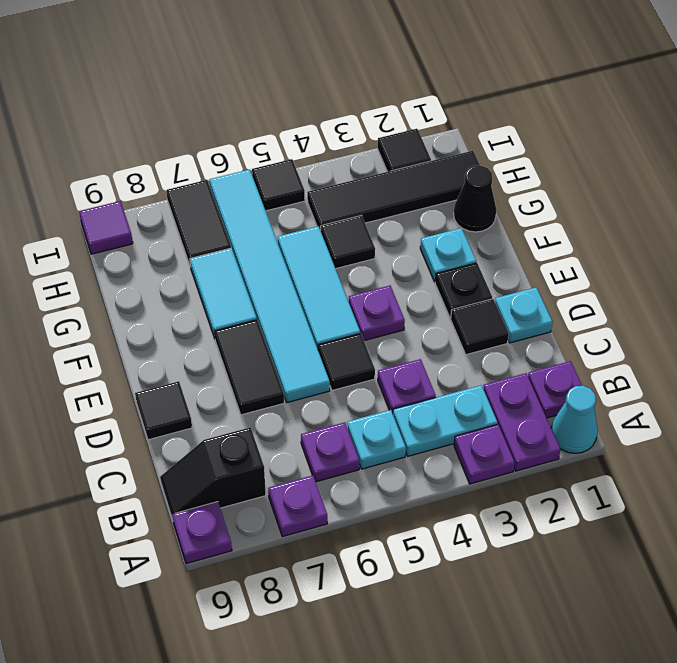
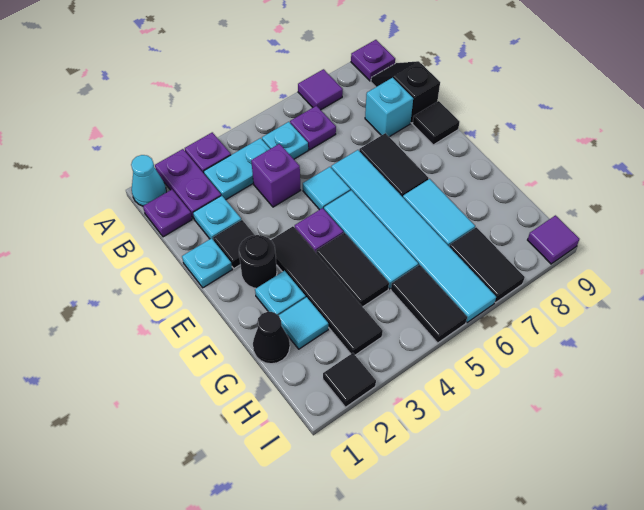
purple 1x1 plate [268,475,327,537] -> purple 1x1 tile [298,69,343,110]
black 1x2 slope [160,427,266,520] -> black 1x2 slope turned to [371,61,440,123]
none -> cyan 1x1 plate [193,196,241,239]
purple 1x1 plate [378,359,436,413] -> purple 1x1 brick [251,144,301,207]
none -> cyan 1x1 brick [365,78,413,137]
black 1x1 tile [318,333,375,390] -> cyan 1x1 tile [303,167,350,210]
black 1x1 plate [435,263,492,318] -> black 1x1 round brick [239,235,277,288]
none -> cyan 1x1 tile [279,297,328,349]
black 1x1 tile [321,215,375,269] -> black 1x2 tile [316,233,389,307]
black 1x4 tile [307,151,480,230] -> black 1x4 tile turned to [271,226,383,355]
black 1x1 tile [252,159,305,211] -> black 1x2 tile [391,265,467,343]

